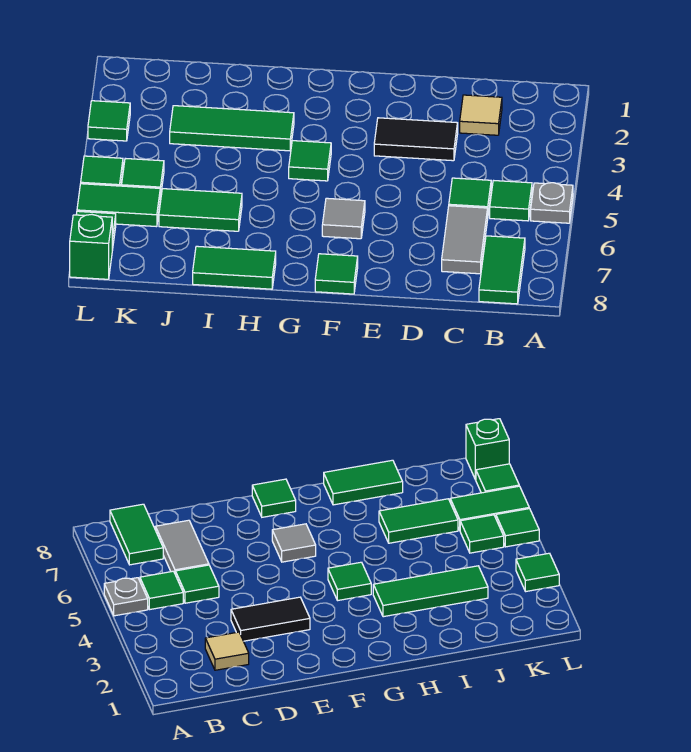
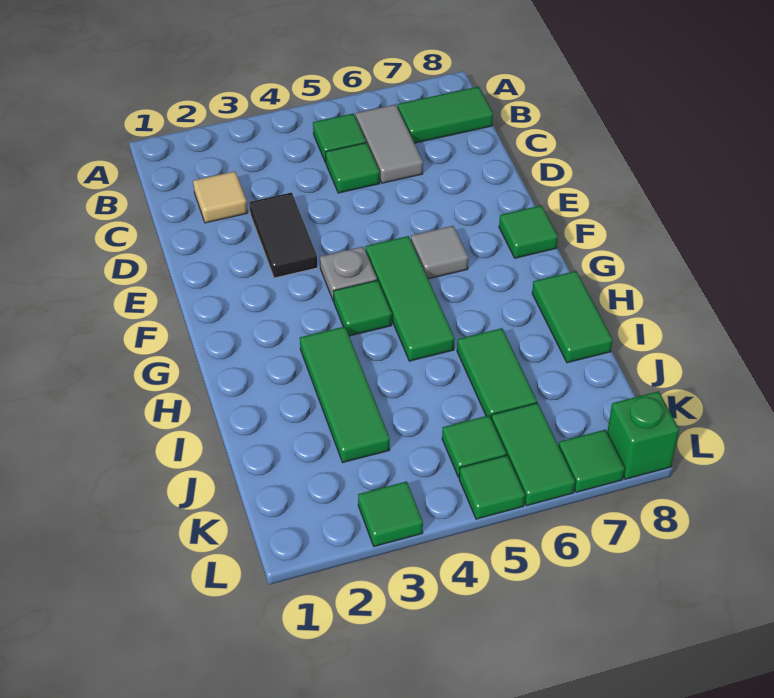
grey 1x1 plate [531,183,573,223] -> grey 1x1 plate moved to [320,247,377,301]
grey 1x2 tile [442,206,488,274] -> grey 1x2 tile turned to [356,104,423,183]
none -> green 1x3 tile [366,236,455,361]

